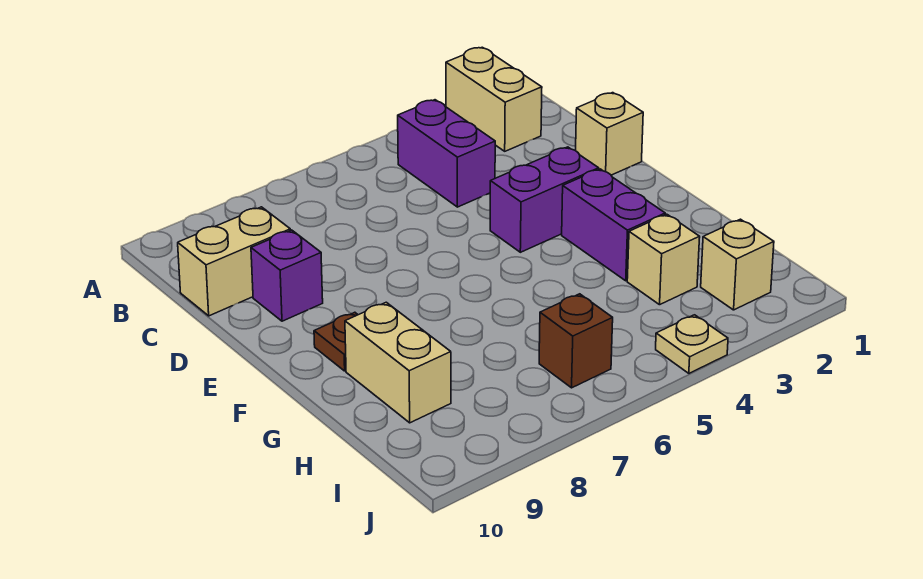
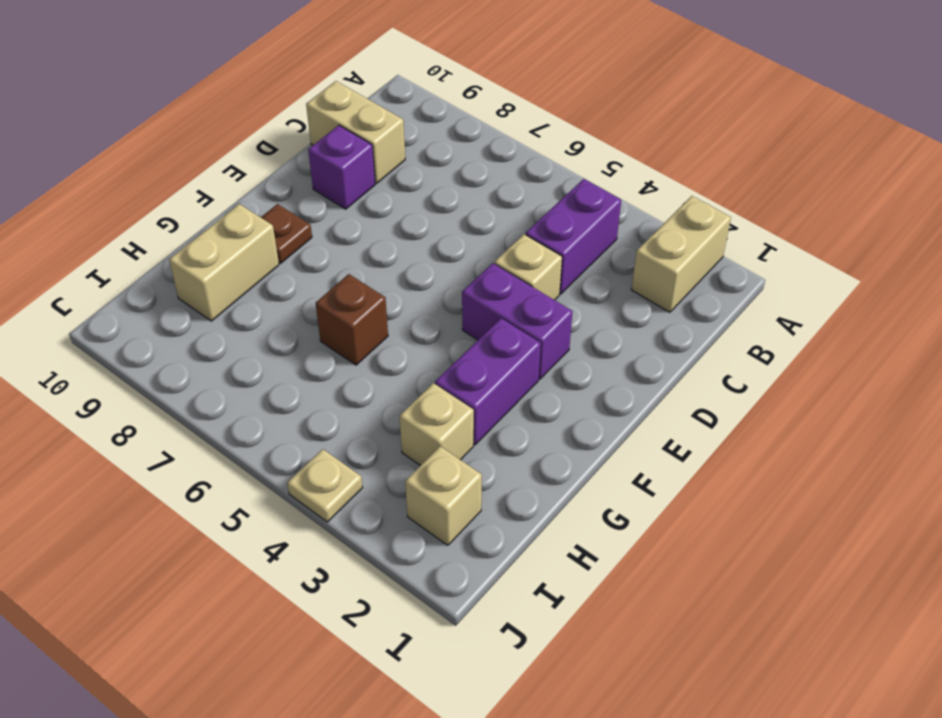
tan 1x1 brick [576,93,643,175] -> tan 1x1 brick moved to [494,234,562,300]
brown 1x1 brick [539,294,613,388] -> brown 1x1 brick moved to [316,274,388,365]

